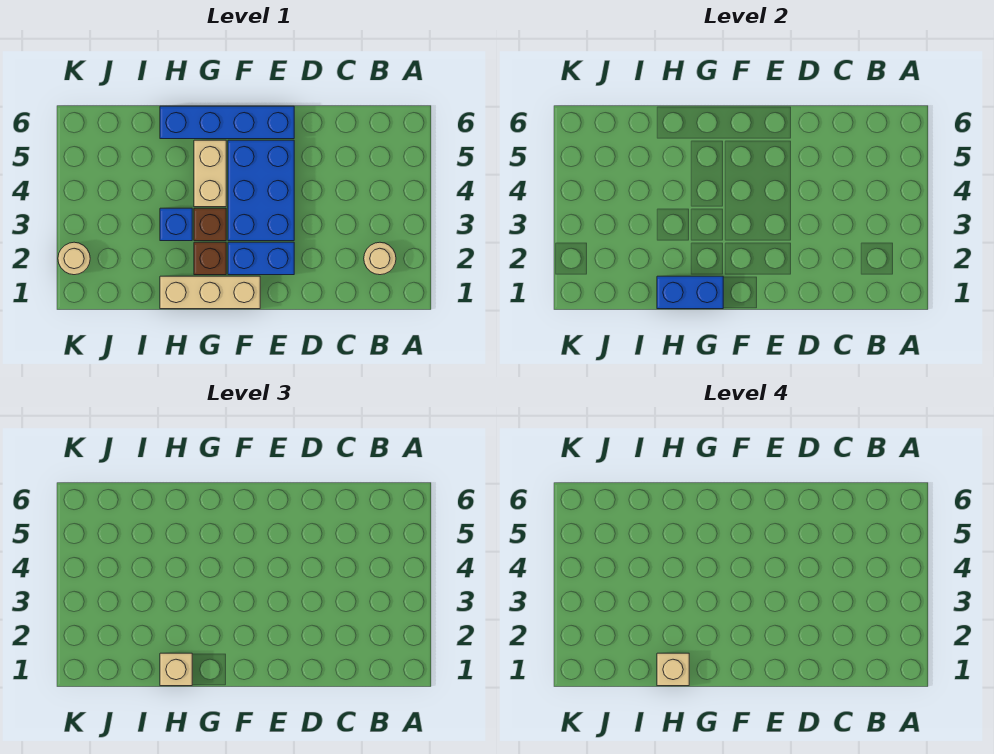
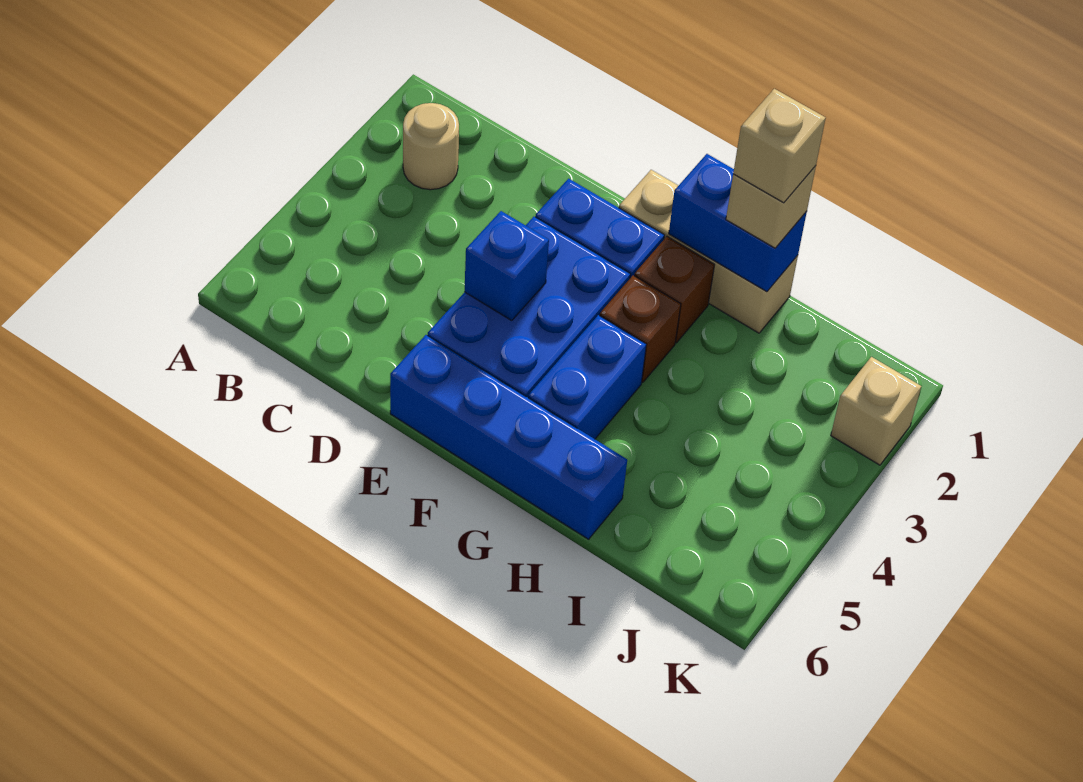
tan 1x2 brick [194,140,226,207] -> blue 1x2 brick [528,315,646,439]
blue 1x1 brick [160,208,192,241] -> blue 1x1 brick moved to [464,211,549,321]
tan 1x1 round brick [58,242,90,275] -> tan 1x1 brick [831,357,921,465]

